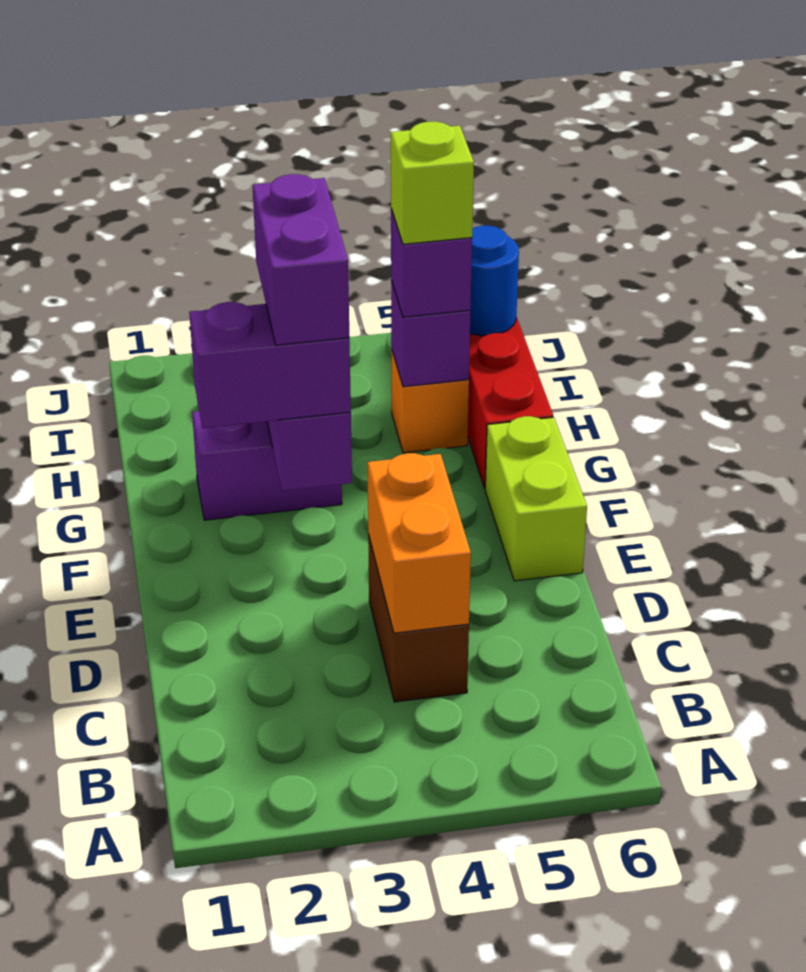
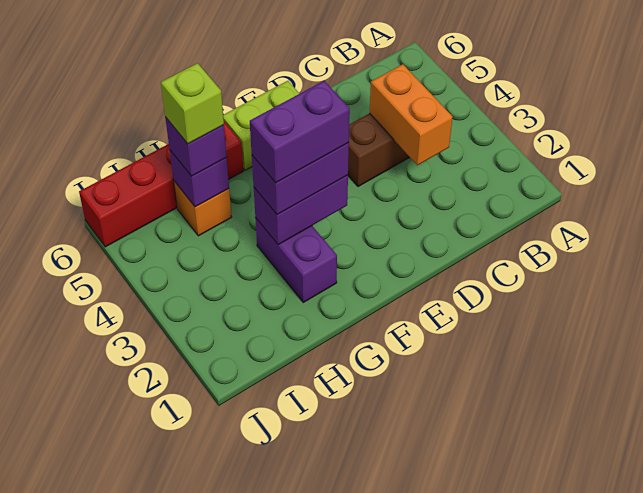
orange 1x2 brick [367,453,471,633] -> orange 1x2 brick turned to [370,64,452,165]
purple 1x2 brick [189,302,351,428] -> purple 1x2 brick turned to [252,143,349,215]
blue 1x1 round brick [470,226,519,336] -> none

